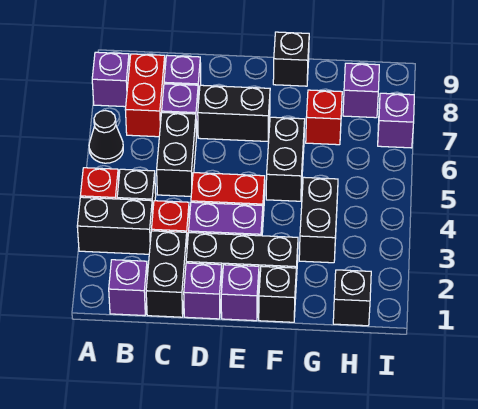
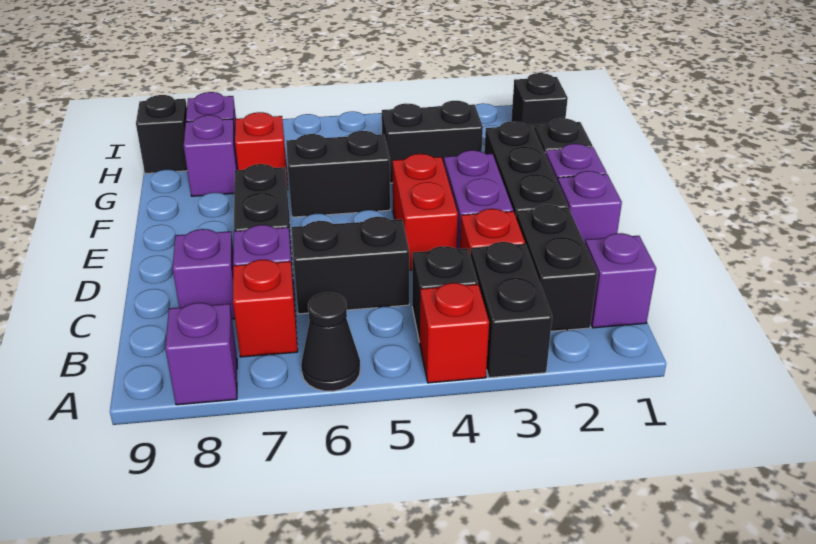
red 1x2 brick [125,54,165,137] -> red 1x1 brick [233,260,298,357]
black 1x2 brick [146,231,187,317] -> black 1x2 brick turned to [516,205,598,331]
black 1x1 brick [273,32,309,86] -> black 1x1 brick moved to [136,95,187,174]
purple 1x1 brick [378,93,414,148] -> purple 1x1 brick moved to [184,115,238,196]

